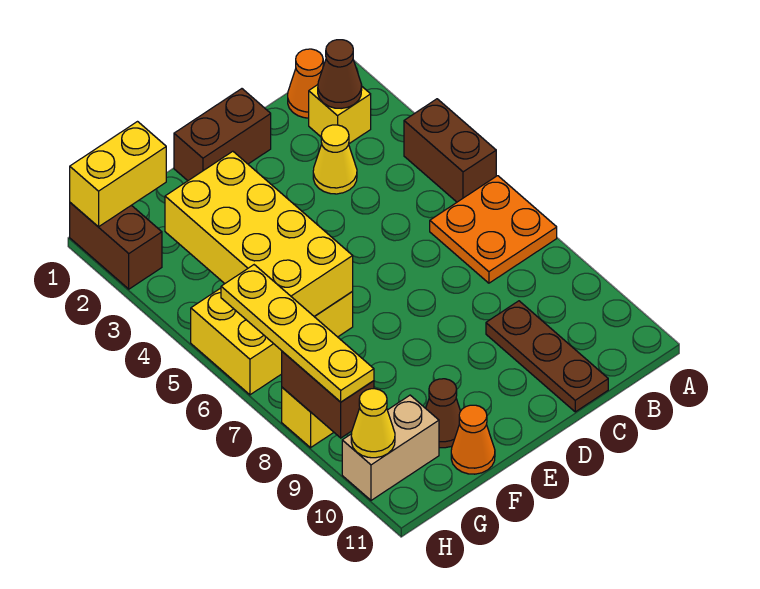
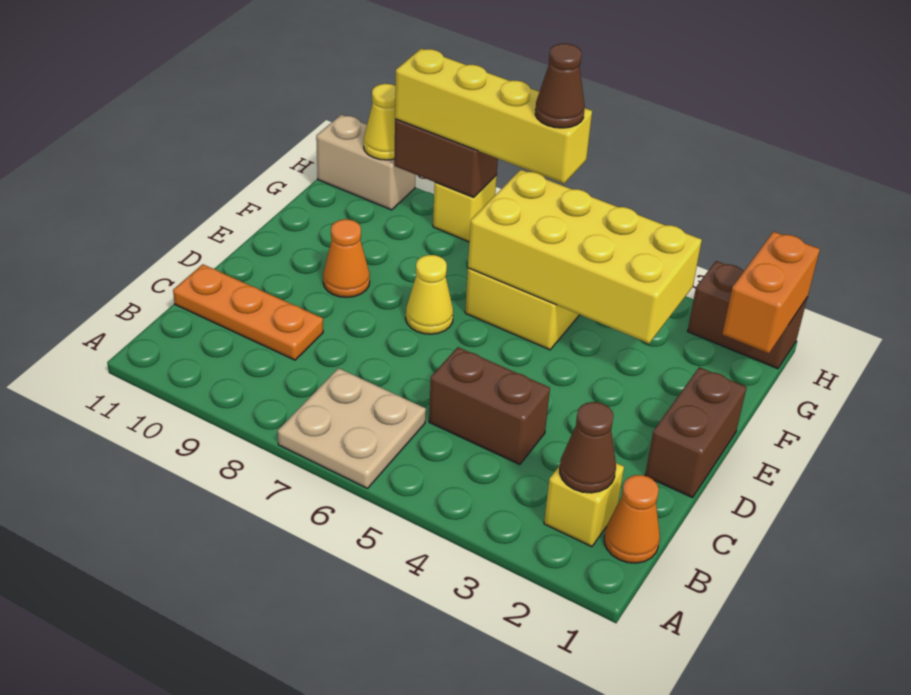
brown 1x2 brick [404,99,496,202] -> brown 1x2 brick moved to [429,347,550,465]
orange 2x2 plate [430,176,557,283] -> tan 2x2 plate [278,368,426,488]
yellow 1x1 cone [313,125,357,194] -> yellow 1x1 cone moved to [406,255,453,334]
brown 1x3 plate [486,301,608,412] -> orange 1x3 plate [173,264,323,360]
brown 1x1 cone [426,379,460,448] -> brown 1x1 cone moved to [535,44,585,128]
orange 1x1 cone [451,405,495,474] -> orange 1x1 cone moved to [323,219,370,297]
yellow 1x2 brick [70,122,166,227] -> orange 1x2 brick [723,232,820,353]
tan 1x2 brick [342,395,439,500] -> tan 1x2 brick turned to [316,115,416,210]
yellow 1x4 plate [221,265,374,402] -> yellow 1x4 brick [395,49,592,184]

